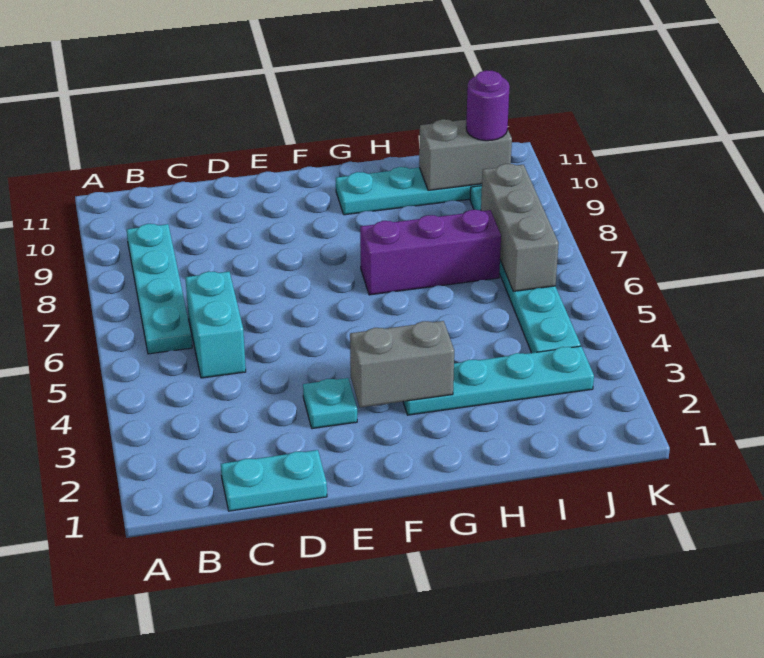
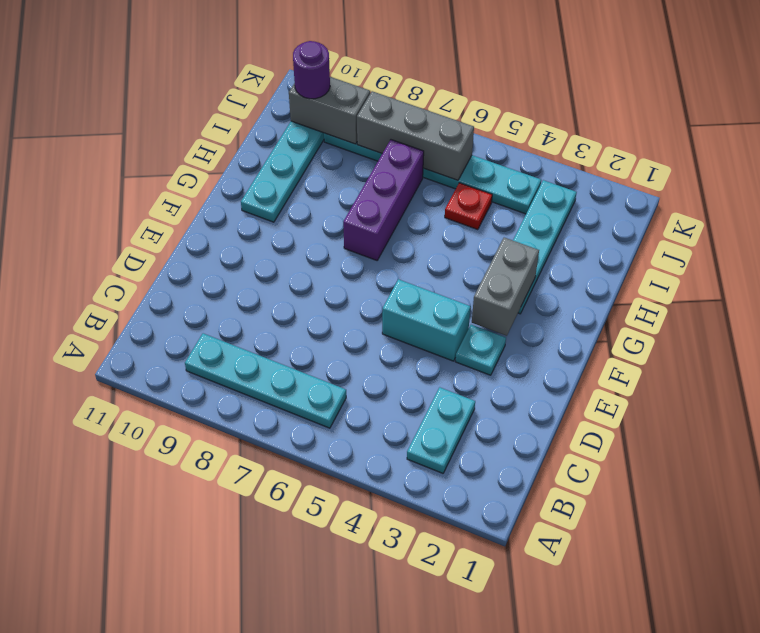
cyan 1x2 plate [221,450,327,511] -> cyan 1x2 plate moved to [407,387,475,473]
cyan 1x2 brick [185,271,246,378] -> cyan 1x2 brick moved to [382,279,470,361]
none -> red 1x1 plate [445,183,492,230]
grey 1x2 brick [419,119,512,190] -> grey 1x2 brick turned to [289,77,370,144]

